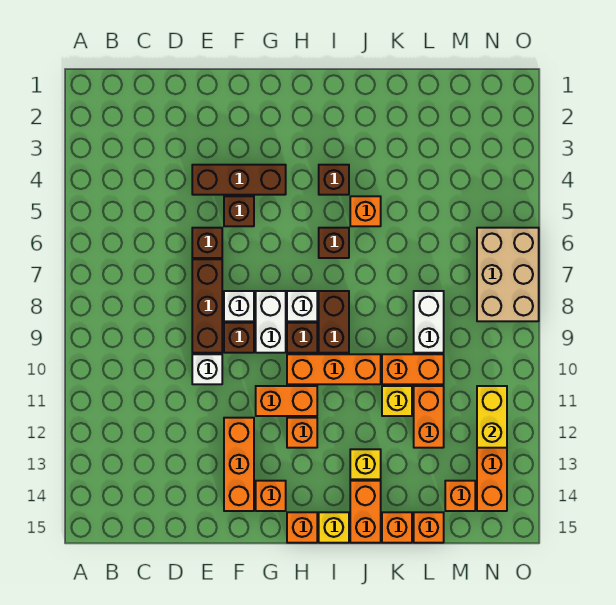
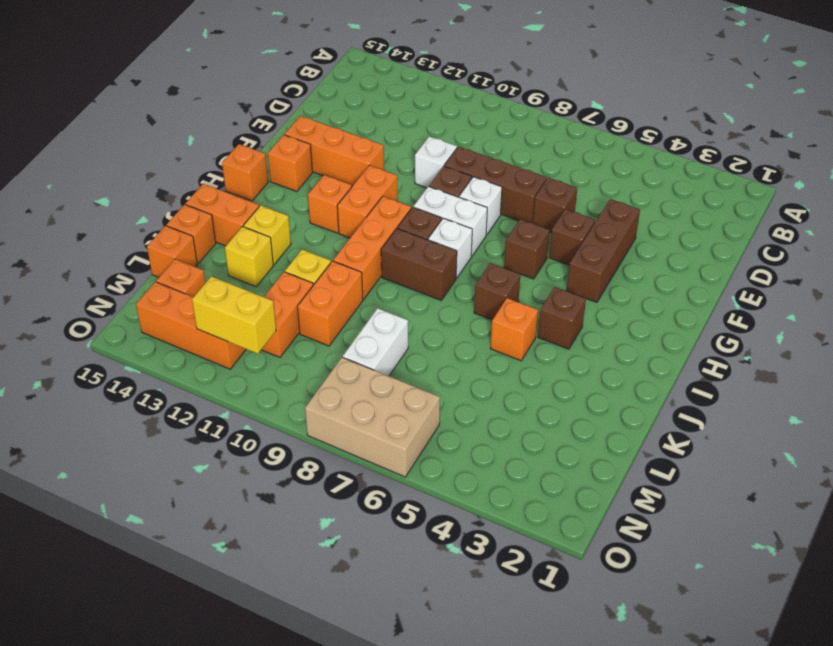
none -> brown 1x1 brick [504,219,550,279]
yellow 1x1 brick [319,512,349,543] -> yellow 1x1 brick moved to [225,227,273,287]
white 1x2 brick [414,291,444,353] -> white 1x2 brick turned to [343,308,408,376]
orange 1x2 brick [414,386,444,448] -> orange 1x2 brick turned to [261,272,313,357]

